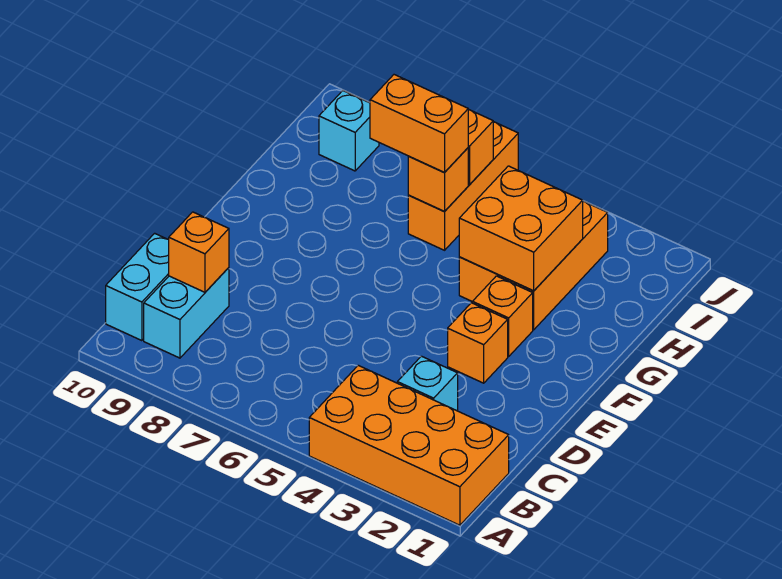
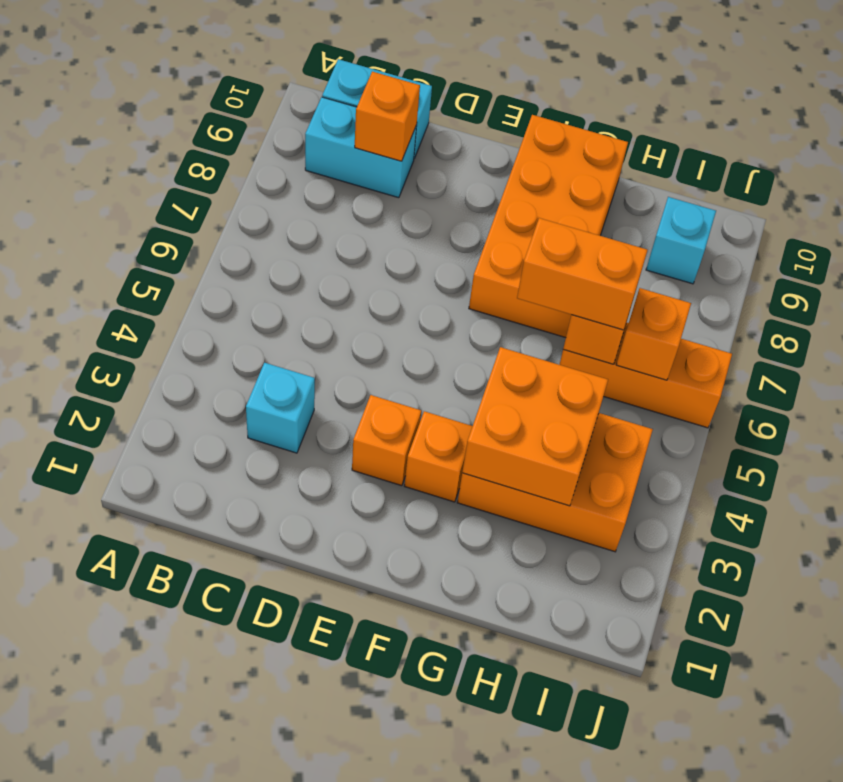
orange 2x4 brick [309,365,509,525] -> orange 2x4 brick moved to [469,115,628,338]
orange 1x2 brick [370,75,469,173] -> orange 1x2 brick turned to [517,218,647,330]

